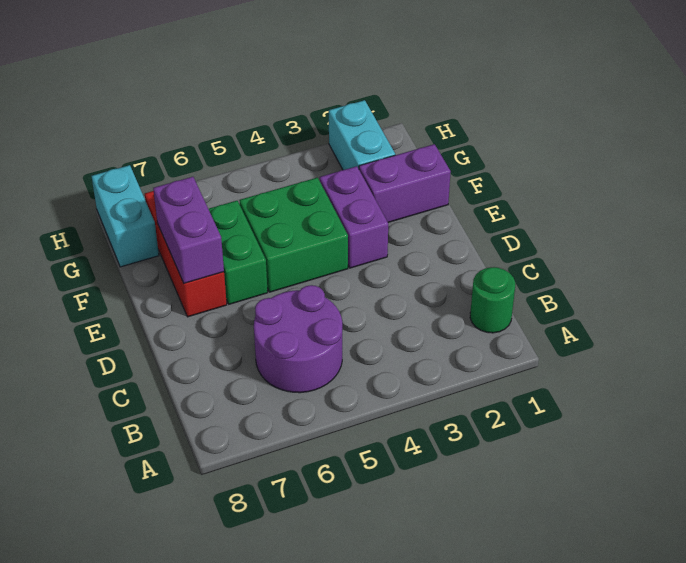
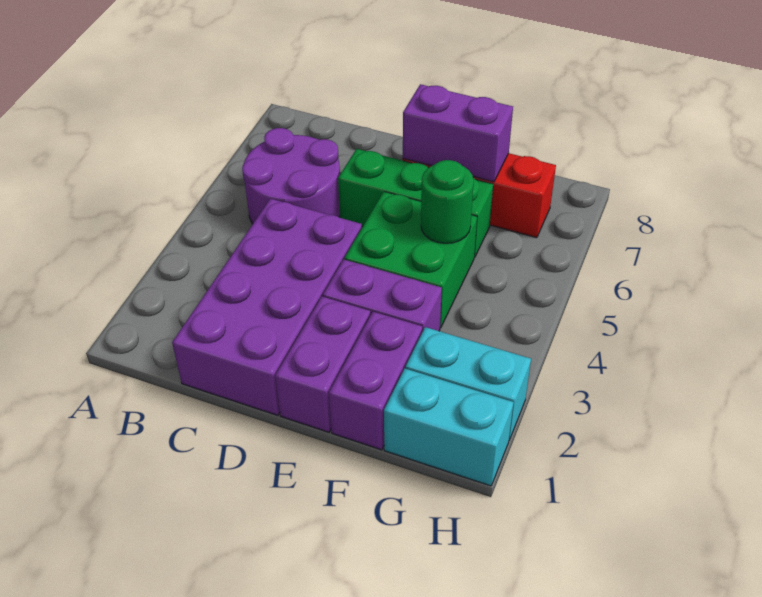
green 1x1 round brick [470,267,515,333] -> green 1x1 round brick moved to [421,160,474,243]
none -> purple 2x4 brick [172,199,362,415]
none -> purple 1x2 brick [275,297,370,432]
green 1x2 brick [209,201,268,304] -> green 1x3 brick [338,149,493,258]
cyan 1x2 brick [91,165,159,267] -> cyan 1x2 brick moved to [384,368,514,486]

